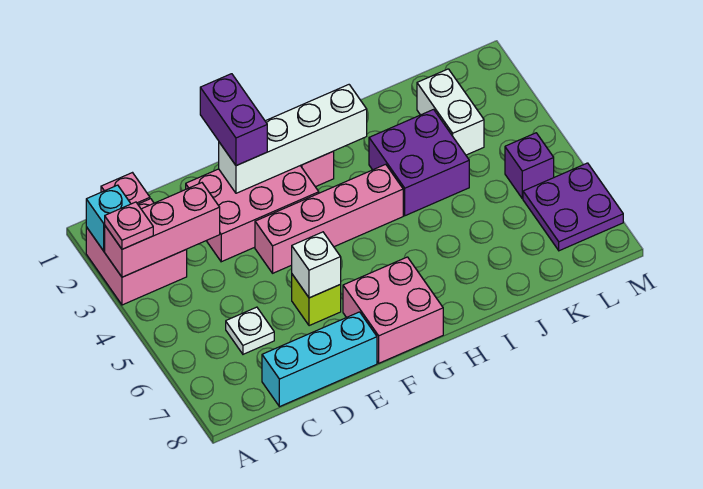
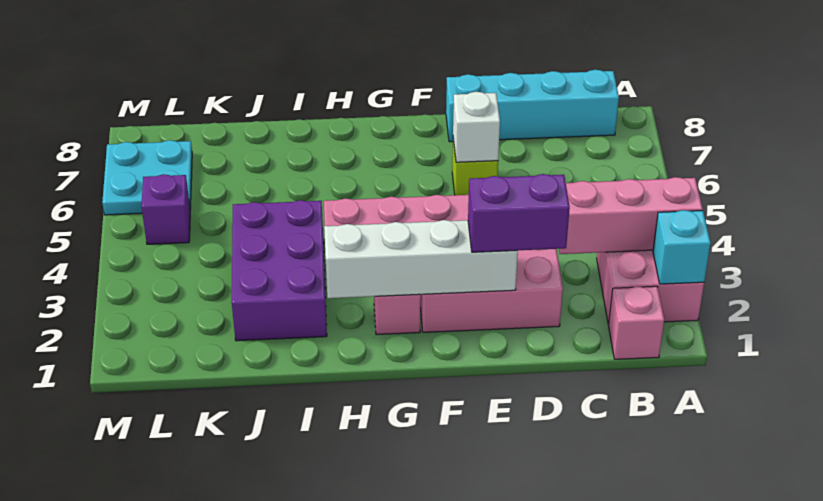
pink 1x1 plate [105,202,153,249] -> none
white 1x1 plate [226,307,274,354] -> none
cyan 1x3 brick [262,312,377,407] -> cyan 1x4 brick [446,70,619,142]
purple 1x2 brick [200,74,267,166] -> purple 1x2 brick turned to [468,174,570,252]
pink 2x2 brick [343,257,443,363] -> none
purple 2x2 brick [369,110,469,216] -> purple 2x3 brick [232,200,327,341]
white 1x2 brick [417,69,484,155] -> none
purple 2x2 plate [523,163,623,251] -> cyan 2x2 plate [102,140,192,215]

